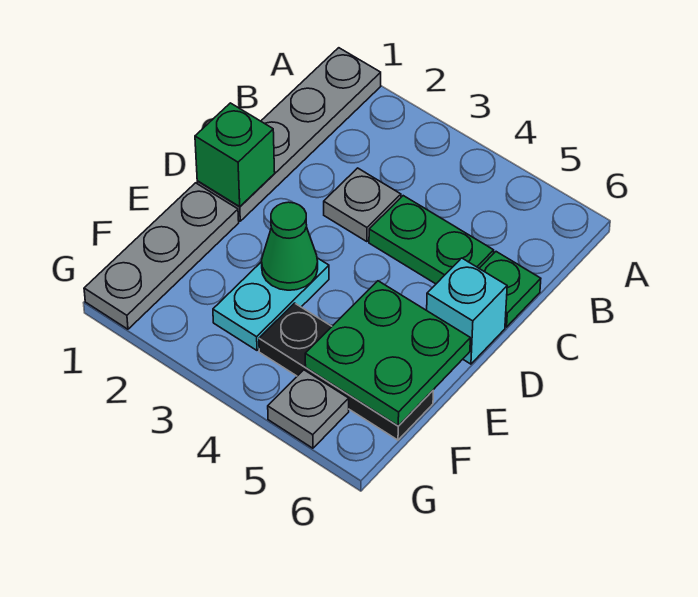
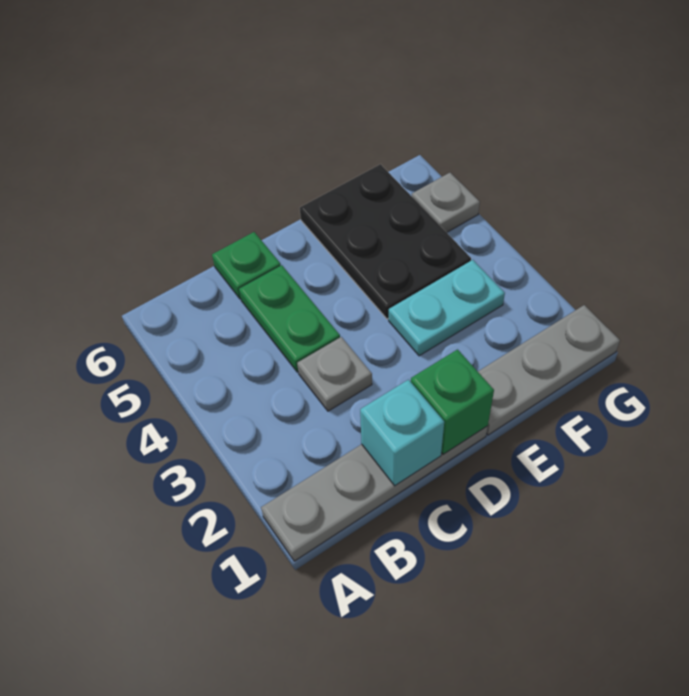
cyan 1x1 brick [427,258,507,364] -> cyan 1x1 brick moved to [360,380,444,486]
green 1x1 cone [262,202,318,290] -> none
green 2x2 plate [305,281,470,426] -> none
black 1x3 plate [259,303,433,440] -> black 2x3 plate [300,164,471,319]

